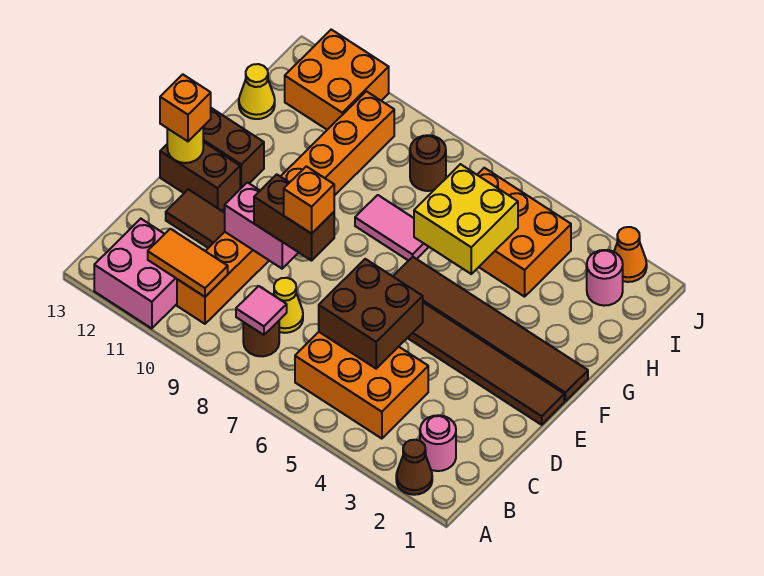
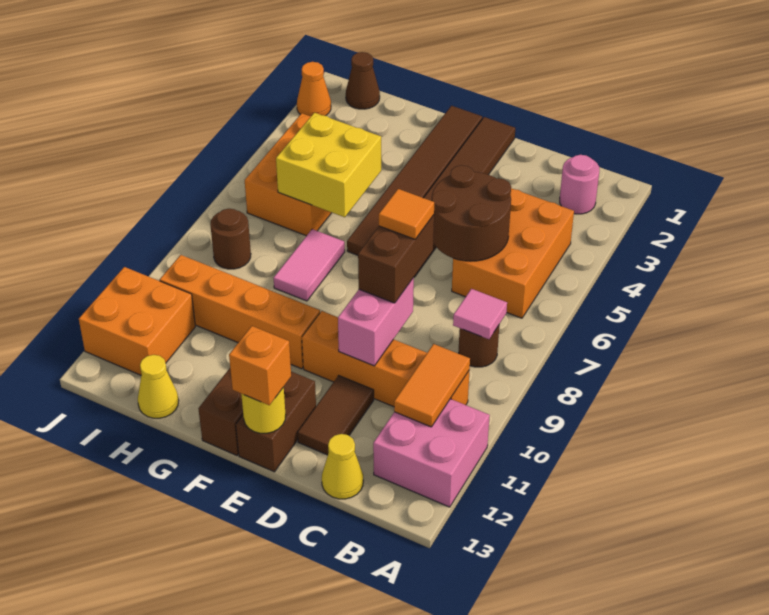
brown 1x1 cone [396,440,432,495] -> brown 1x1 cone moved to [346,52,380,109]
brown 2x2 brick [319,259,423,369] -> brown 2x2 round brick [431,165,511,261]
yellow 1x1 cone [273,278,303,333] -> yellow 1x1 cone moved to [322,434,363,499]
orange 1x1 brick [284,166,334,234] -> orange 1x1 tile [379,189,434,239]
pink 1x1 round brick [587,250,623,306] -> none

